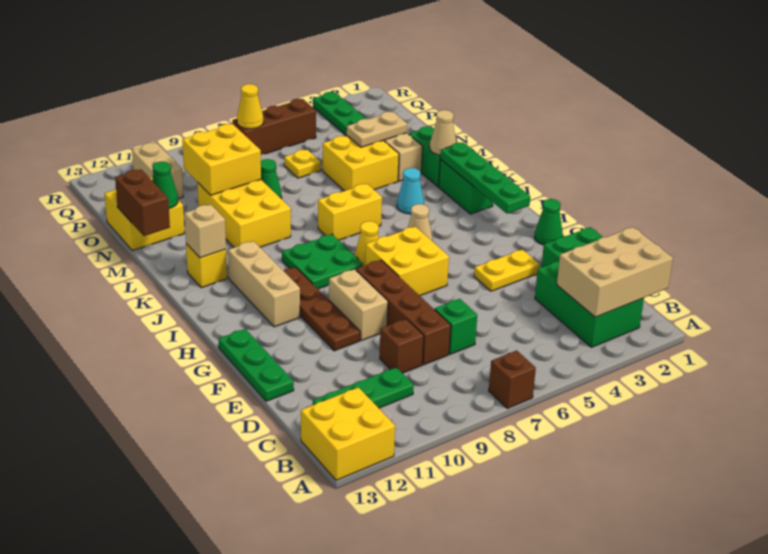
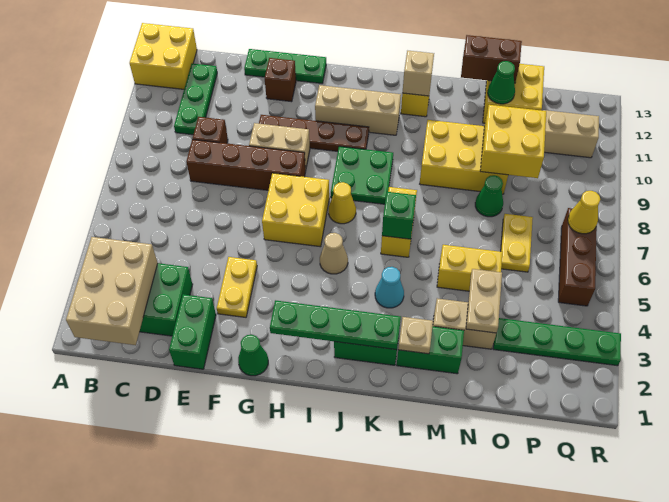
brown 1x1 brick [489,350,536,409] -> brown 1x1 brick moved to [265,58,296,102]
green 1x1 brick [435,299,477,354] -> green 1x1 brick moved to [382,192,416,239]
tan 1x1 cone [430,110,456,155] -> tan 1x1 plate [398,317,433,354]
yellow 2x2 brick [323,136,399,191] -> yellow 1x2 brick [437,245,503,291]
yellow 1x1 plate [284,150,321,178] -> yellow 1x2 plate [501,214,533,272]

